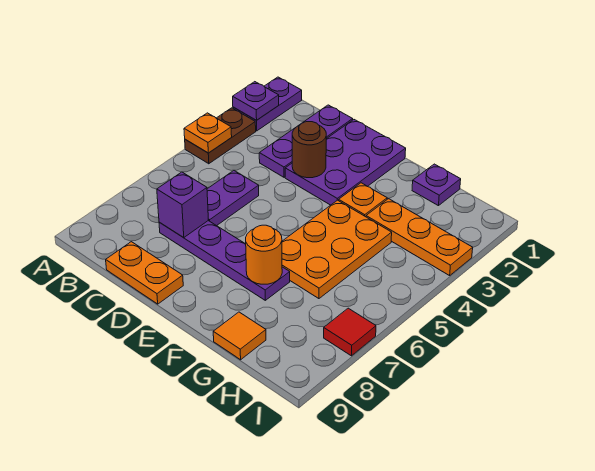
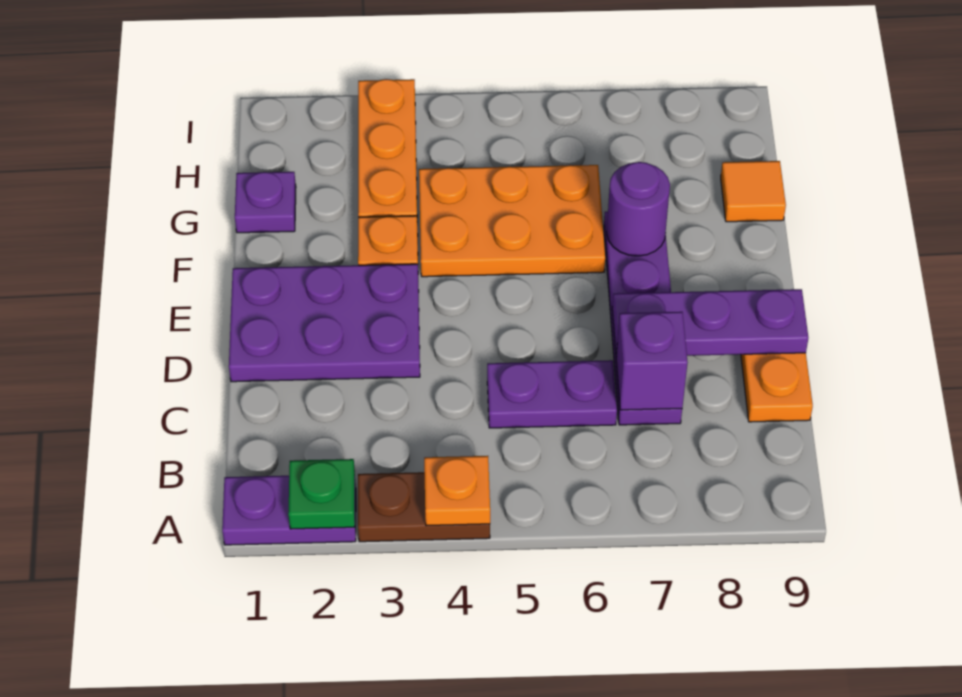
purple 1x1 plate [233,82,279,120] -> green 1x1 plate [288,459,355,529]
purple 1x3 plate [259,105,353,177] -> purple 1x3 plate moved to [612,289,808,357]
brown 1x1 round brick [292,122,326,178] -> none
orange 1x1 round brick [246,225,282,284] -> purple 1x1 round brick [607,162,670,256]
red 1x1 tile [324,308,376,356] -> none

